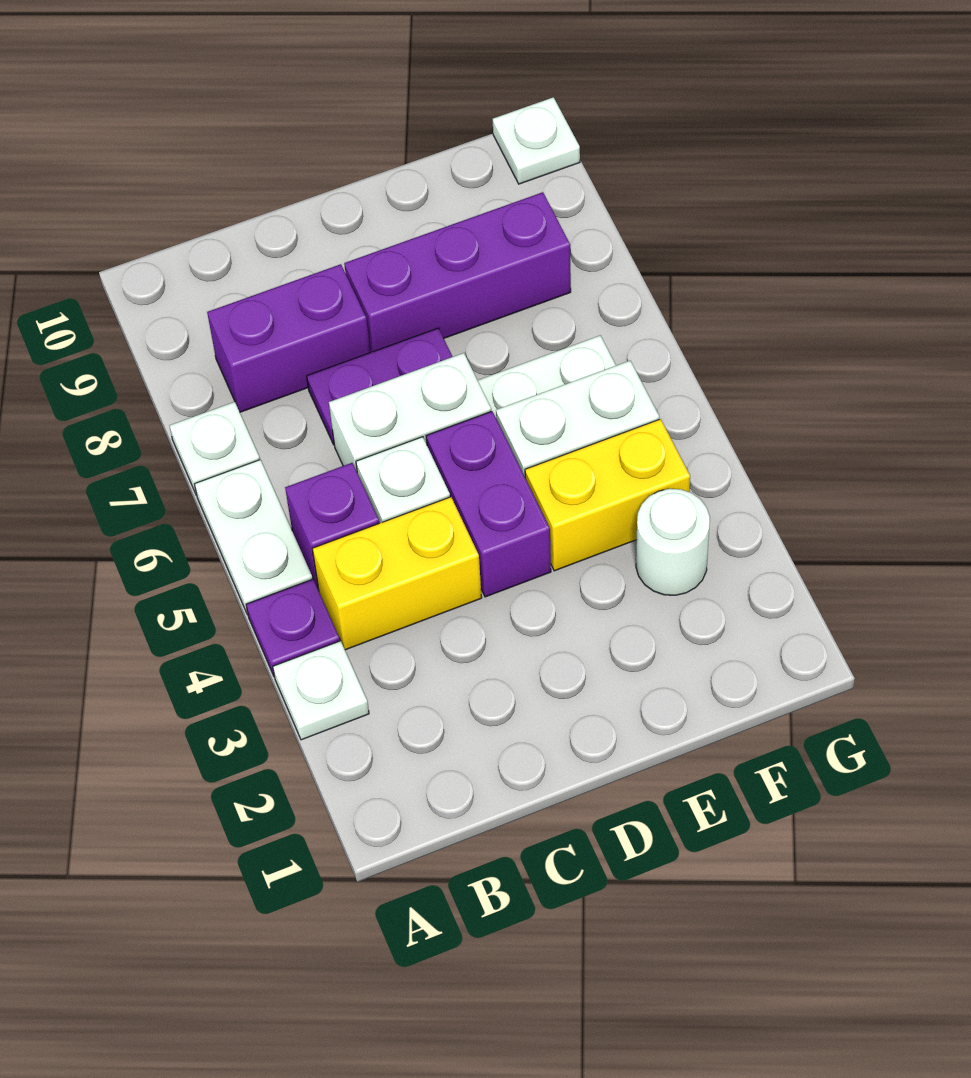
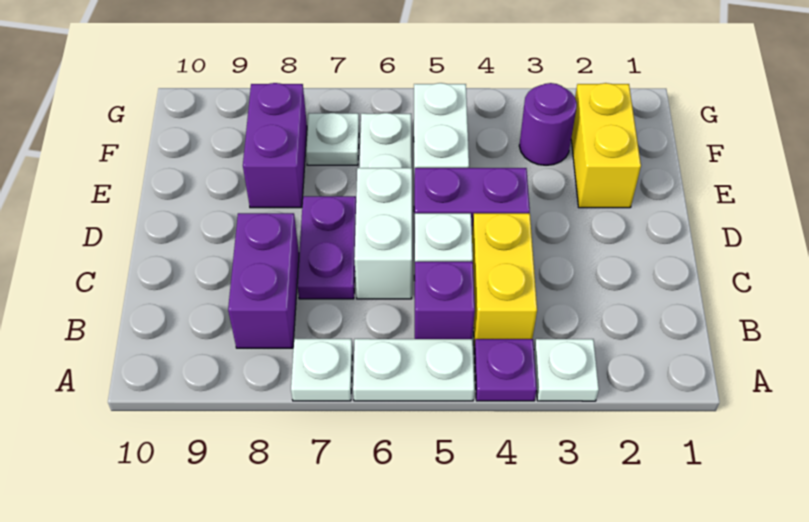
purple 1x3 brick [344,192,571,352] -> purple 1x2 brick [243,83,307,208]
yellow 1x2 brick [525,419,690,571] -> yellow 1x2 brick moved to [571,83,641,208]
white 1x1 round brick [636,489,710,595] -> purple 1x1 round brick [519,83,577,165]
white 1x1 plate [493,97,580,184] -> white 1x1 plate moved to [306,113,359,165]

